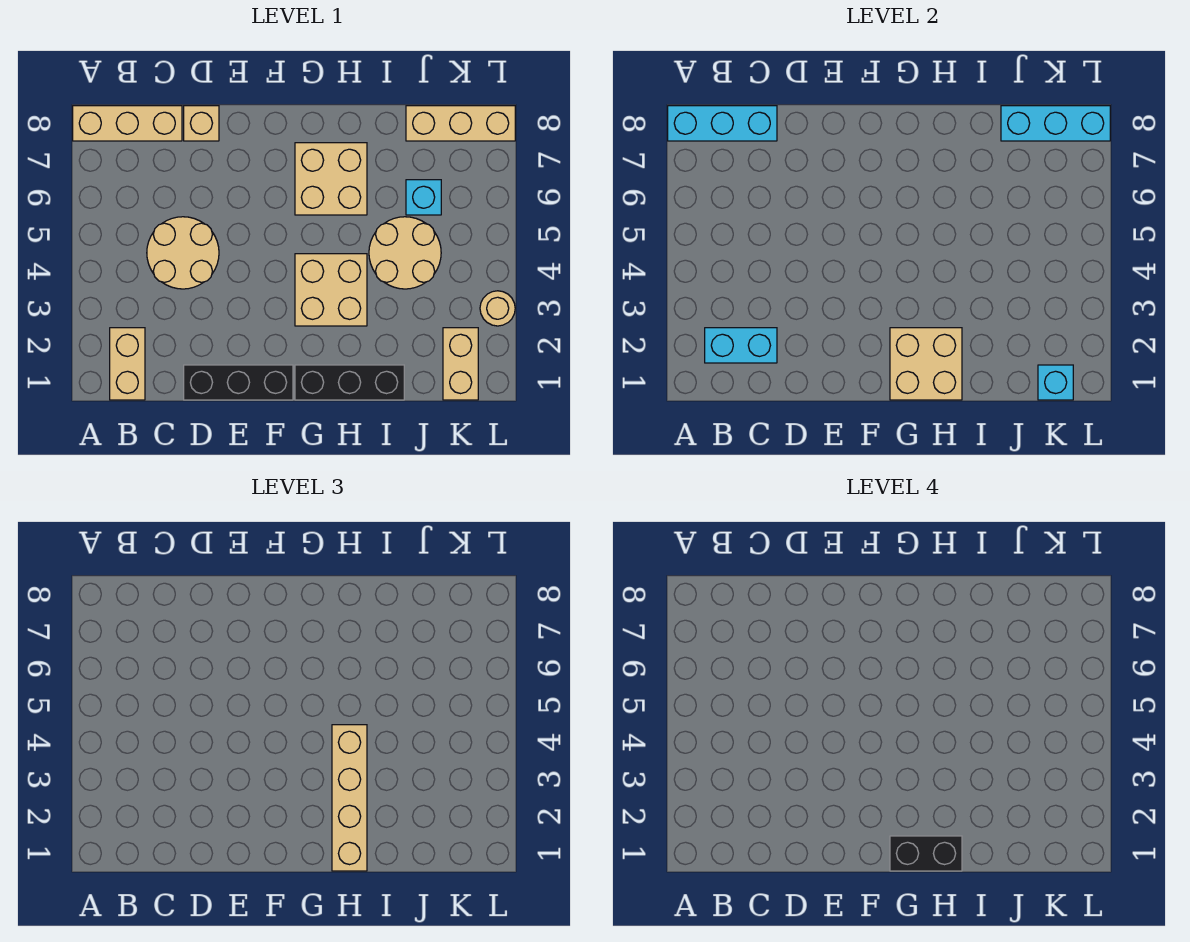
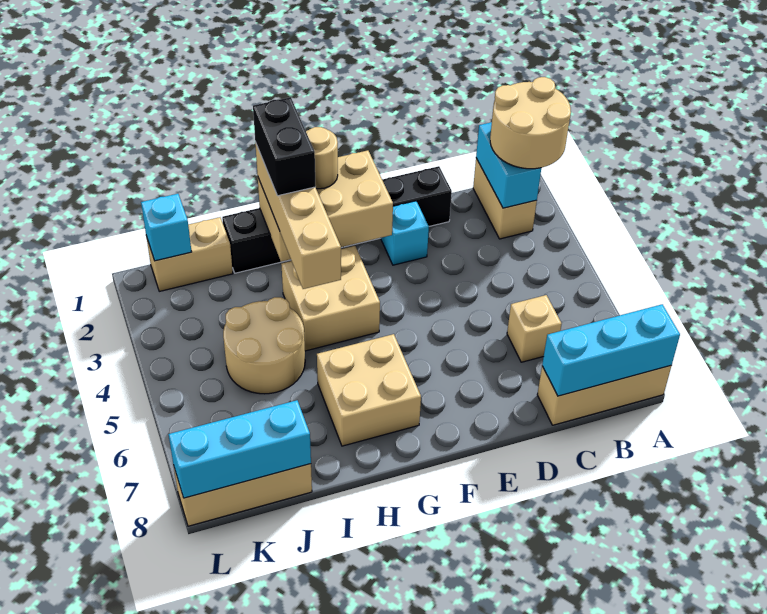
cyan 1x2 brick [705,328,777,363] -> cyan 1x2 brick turned to [476,122,541,208]
tan 2x2 round brick [147,217,219,289] -> tan 2x2 round brick moved to [490,77,571,169]
tan 1x1 brick [184,106,219,141] -> tan 1x1 brick moved to [507,295,562,362]
tan 2x2 brick [890,328,962,400] -> tan 2x3 brick [258,150,393,262]
black 1x2 brick [890,836,962,871] -> black 1x2 brick turned to [253,97,316,196]
cyan 1x1 brick [406,180,441,215] -> cyan 1x1 brick moved to [381,201,429,265]
tan 1x2 brick [443,328,478,400] -> tan 1x2 brick turned to [146,217,233,291]
tan 1x1 round brick [480,291,515,326] -> tan 1x1 round brick moved to [306,127,338,189]

